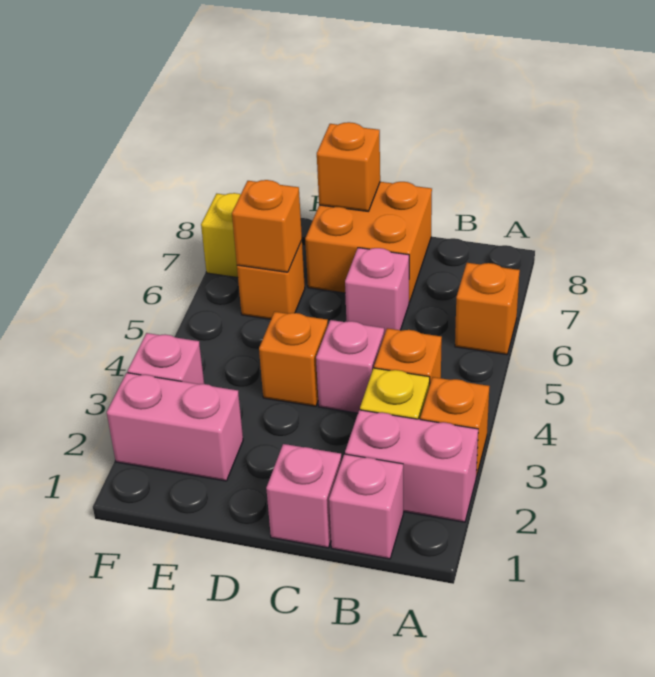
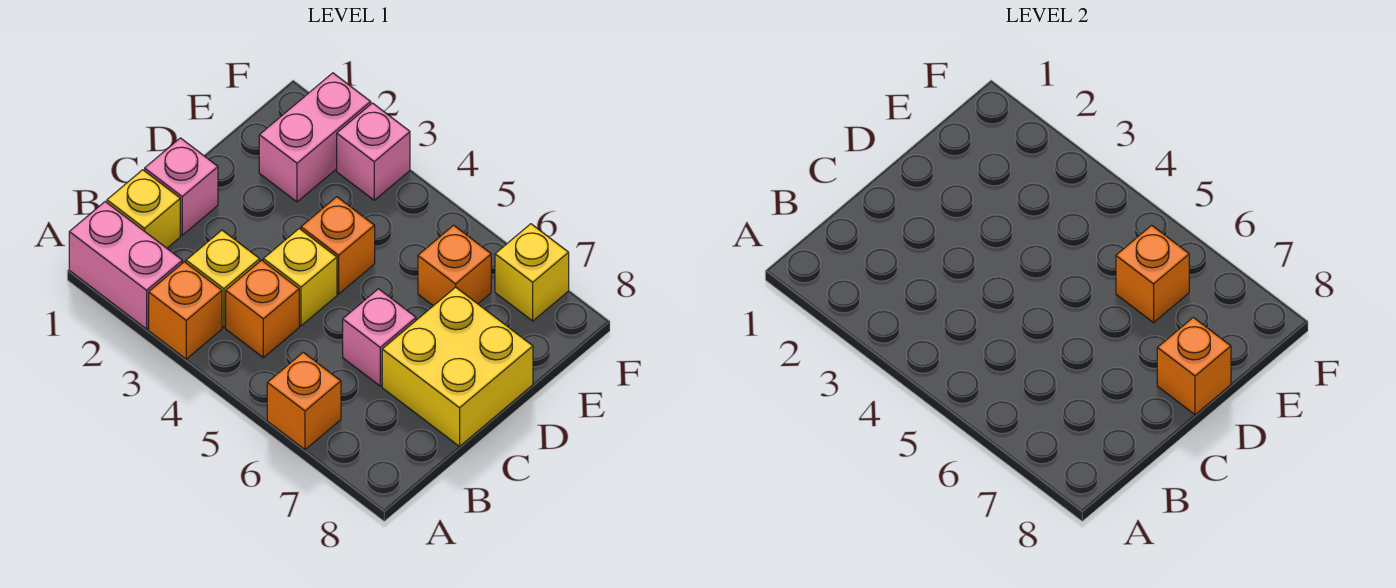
pink 1x2 brick [345,410,478,522] -> pink 1x2 brick turned to [69,202,182,329]
pink 1x1 brick [329,454,403,559] -> yellow 1x1 brick [107,170,180,248]
pink 1x1 brick [316,320,384,413] -> yellow 1x1 brick [263,229,337,326]
orange 2x2 brick [305,182,432,302] -> yellow 2x2 brick [382,287,533,446]

